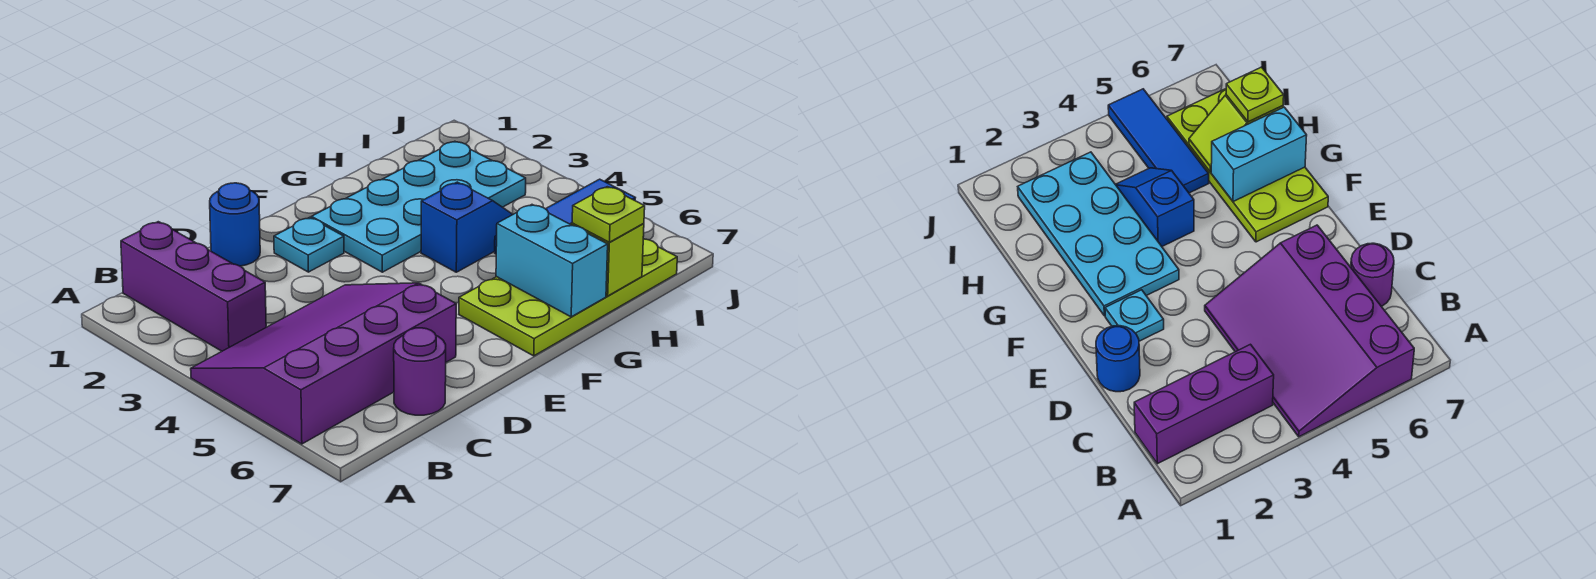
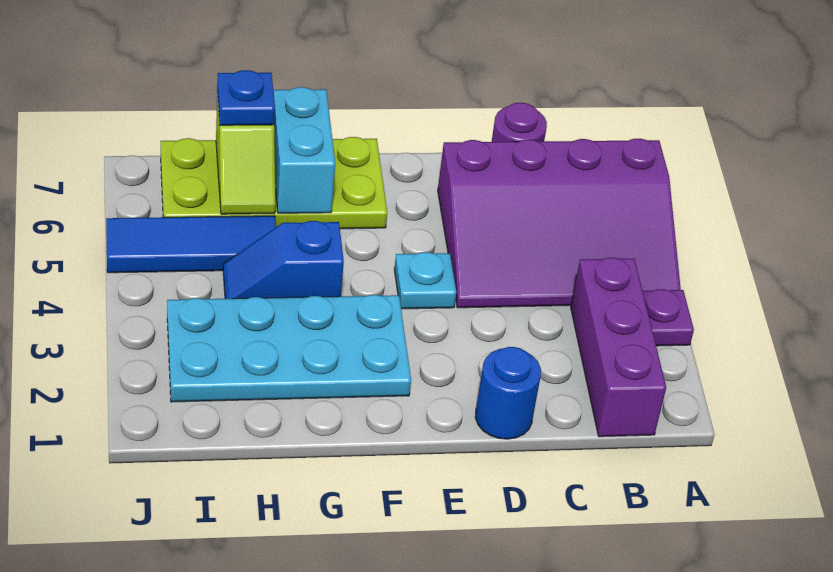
none -> purple 1x1 plate [643,289,694,346]
cyan 1x1 plate [274,217,344,272] -> cyan 1x1 plate moved to [394,252,456,309]
lime 1x1 plate [572,187,645,242] -> blue 1x1 plate [217,70,275,125]

